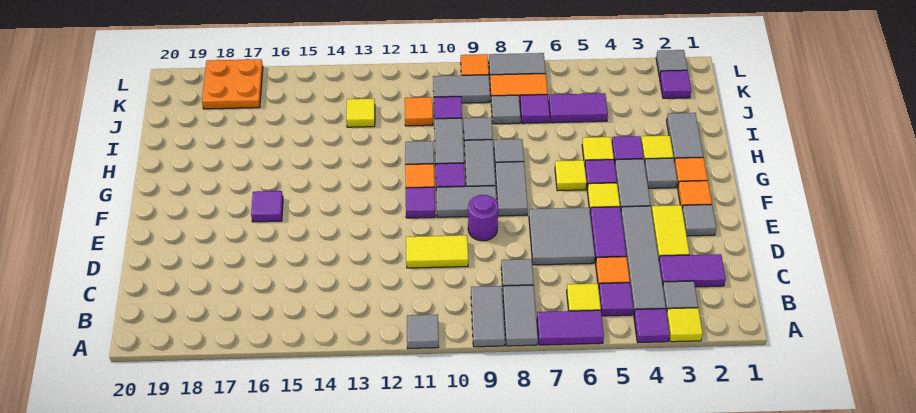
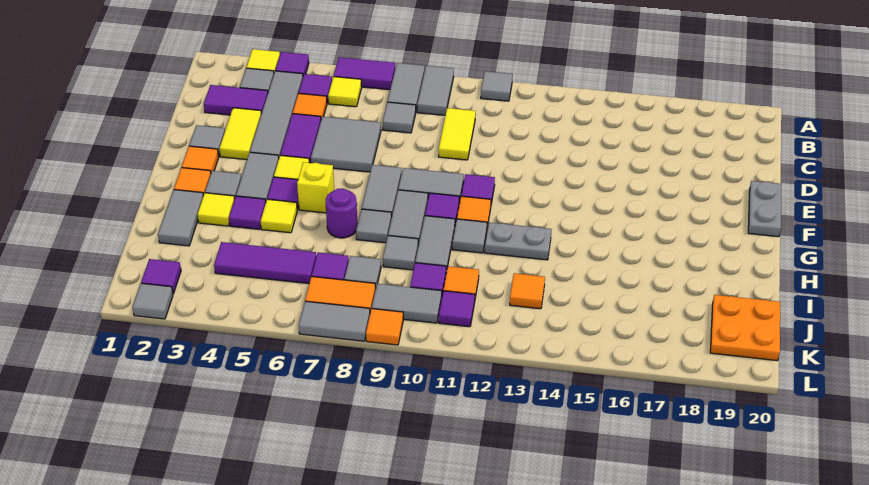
yellow 1x2 tile [406,235,468,268] -> yellow 1x2 tile turned to [439,108,476,160]
purple 1x1 round brick [468,195,498,241] -> purple 1x1 round brick moved to [326,188,358,238]
none -> grey 1x2 plate [748,181,781,237]
purple 1x1 tile [251,191,283,222] -> purple 1x1 tile moved to [439,291,475,327]
yellow 1x1 tile [555,160,587,191] -> yellow 1x1 brick [297,162,334,213]
none -> grey 1x2 plate [485,222,552,260]
purple 1x2 tile [549,93,608,123] -> purple 1x3 tile [214,242,316,284]
yellow 1x1 tile [346,99,375,127] -> orange 1x1 tile [510,273,545,309]
orange 2x2 plate [202,59,263,109] -> orange 2x2 plate moved to [710,295,780,361]

